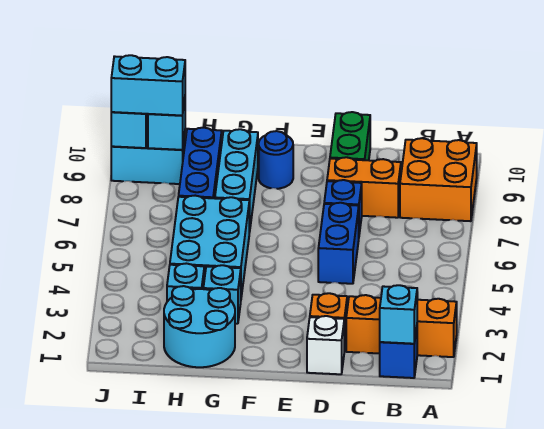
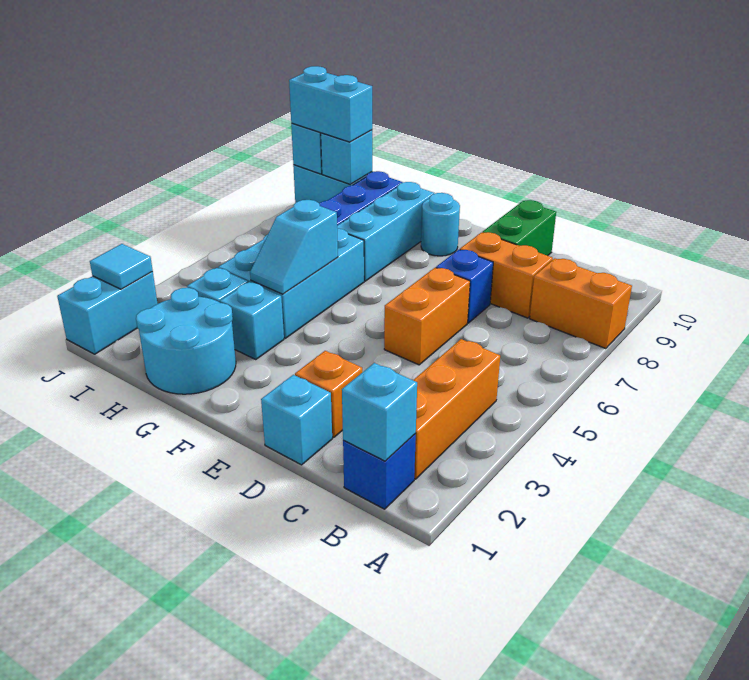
orange 1x3 brick [346,295,457,357] -> orange 1x3 brick turned to [413,339,500,479]
orange 2x2 brick [400,138,477,221] -> orange 1x2 brick [530,258,632,349]
white 1x1 brick [307,316,344,374] -> cyan 1x1 brick [261,375,332,465]
blue 1x2 brick [318,203,359,284] -> orange 1x2 brick [384,268,470,365]
blue 1x1 round brick [259,131,293,189] -> cyan 1x1 round brick [421,193,460,256]
none -> cyan 1x2 slope [250,200,338,294]
none -> cyan 1x2 brick [57,272,158,354]
none -> cyan 1x1 tile [90,244,153,289]

